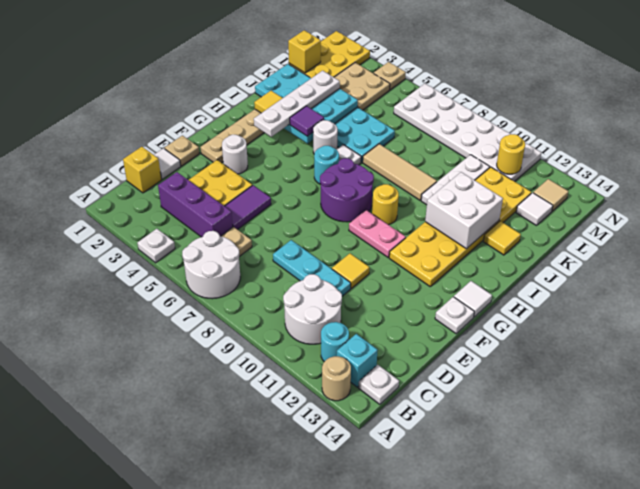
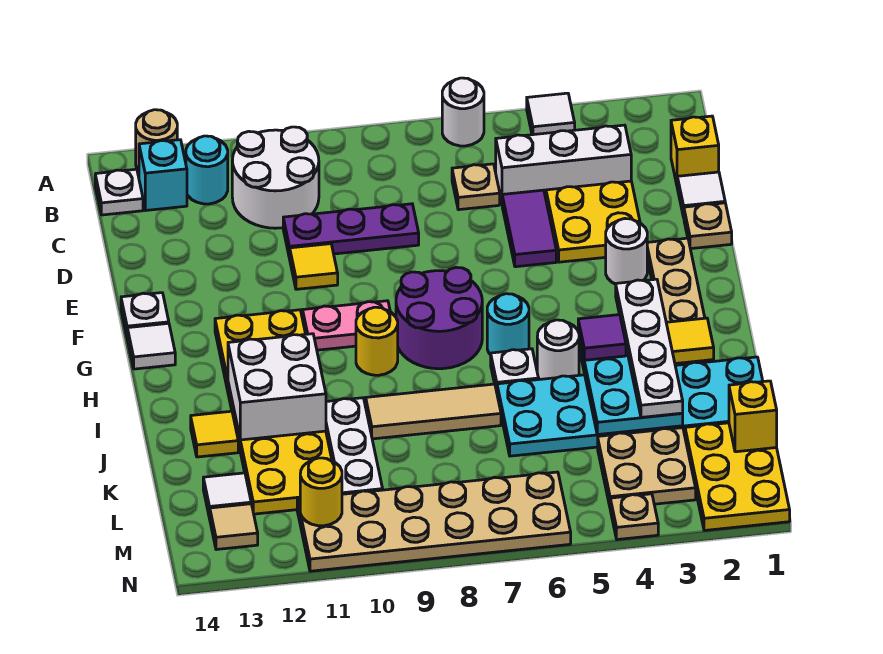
white 1x1 plate [137,229,175,263] -> white 1x1 tile [527,93,575,135]
white 2x2 round brick [182,231,240,299] -> white 1x1 round brick [442,78,484,146]
purple 1x3 brick [158,172,233,237] -> white 1x3 brick [496,125,631,203]
cyan 1x3 plate [273,240,351,296] -> purple 1x3 plate [283,204,419,258]
white 2x6 plate [394,84,541,181] -> tan 2x6 plate [297,472,571,571]

